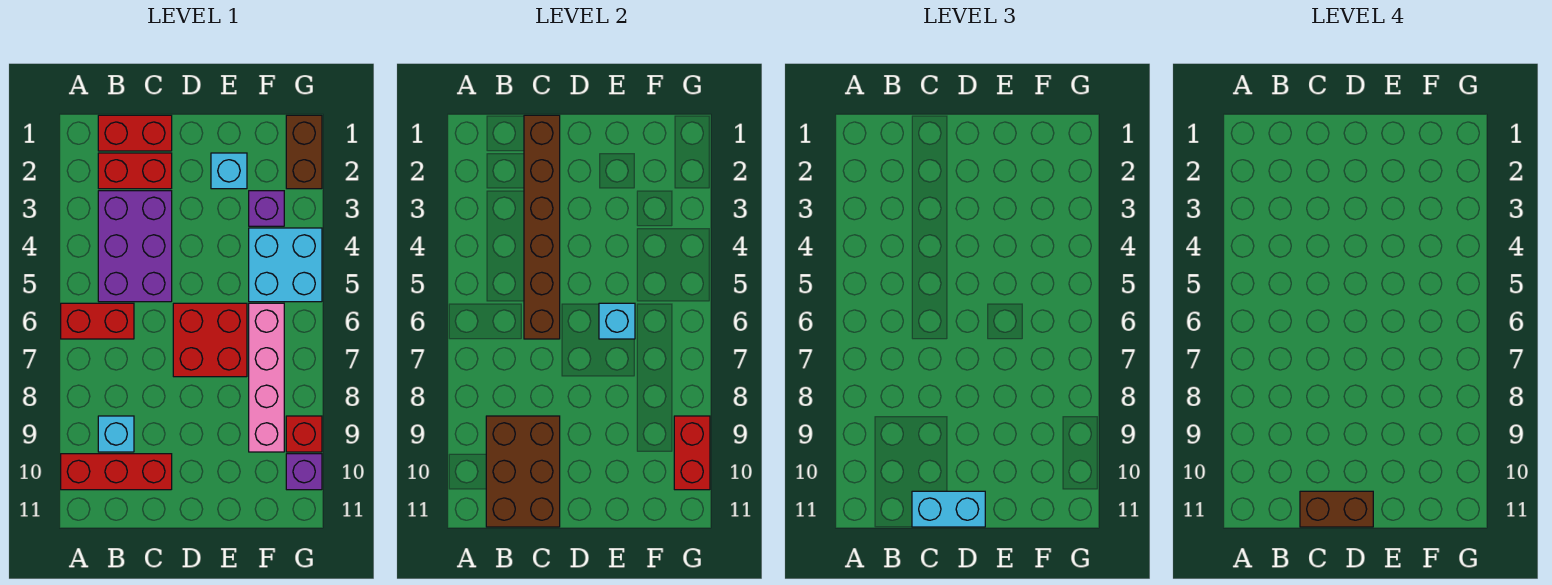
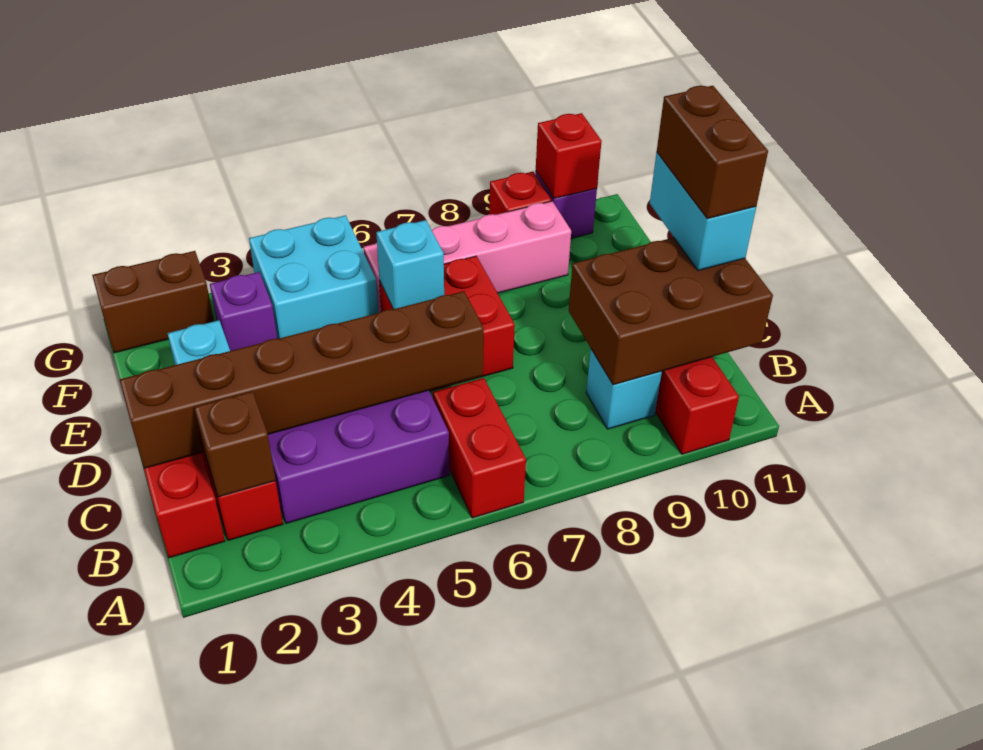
none -> brown 1x1 brick [194,392,276,497]
red 1x2 brick [674,416,710,490] -> red 1x1 brick [536,113,602,198]

